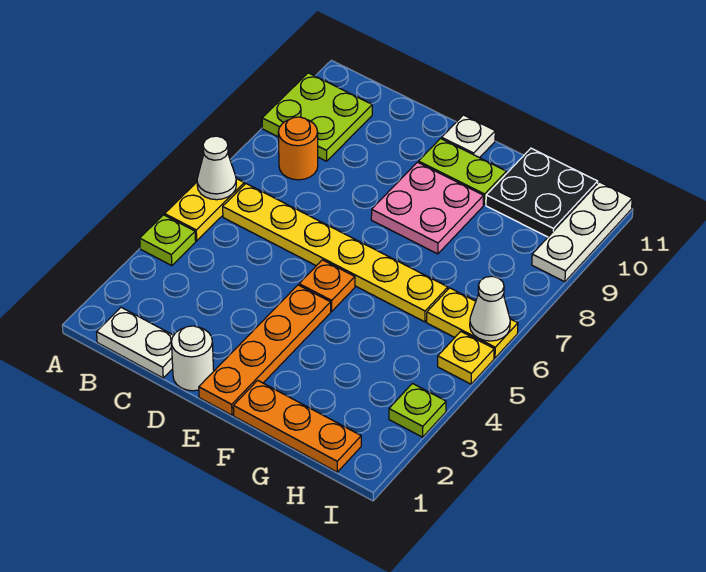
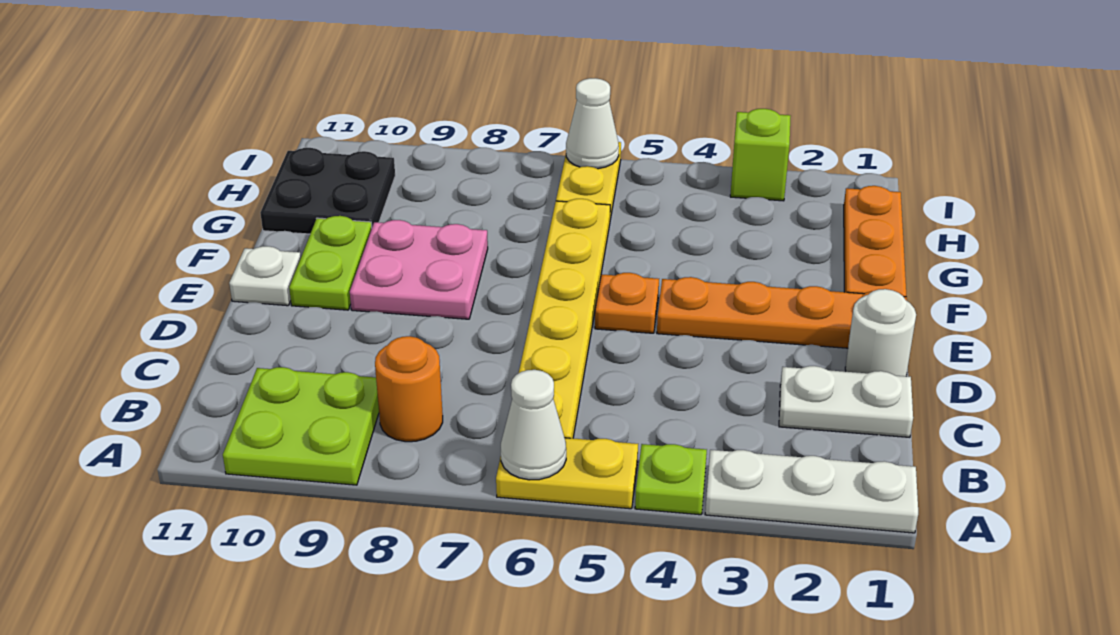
white 1x2 plate [97,307,174,378] -> white 1x2 plate turned to [779,366,913,437]
lime 1x1 plate [389,384,446,437] -> lime 1x1 brick [730,109,791,201]
yellow 1x1 plate [438,331,494,384] -> none
white 1x3 plate [532,182,632,282] -> white 1x3 plate moved to [705,450,918,533]

